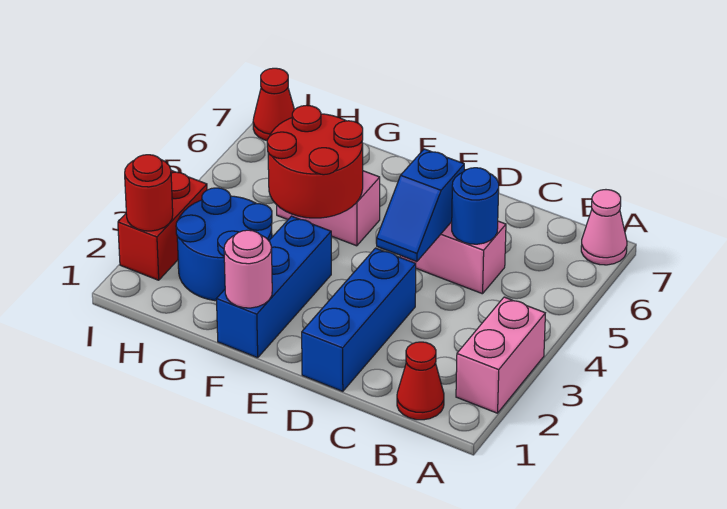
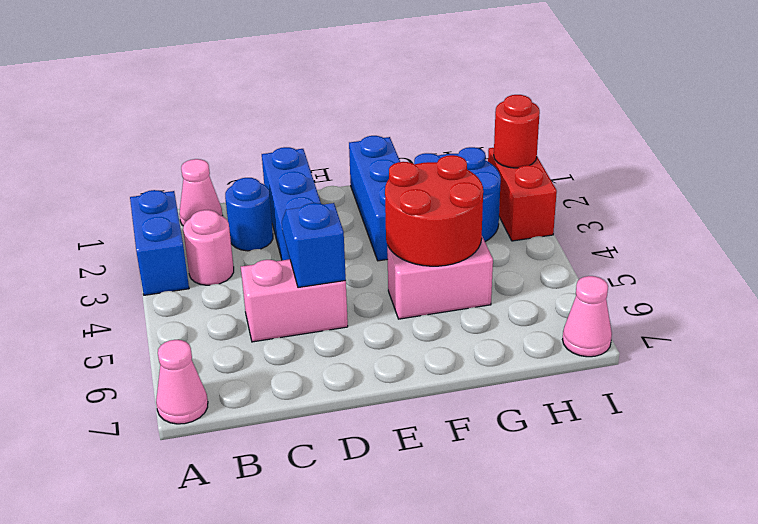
pink 1x2 brick [456,297,545,413] -> blue 1x2 brick [130,190,189,295]
red 1x1 cone [397,342,444,420] -> pink 1x1 cone [179,159,222,226]
blue 1x1 round brick [452,168,499,244] -> blue 1x1 round brick moved to [225,178,273,251]
pink 1x1 round brick [224,230,272,308] -> pink 1x1 round brick moved to [183,210,234,285]
red 1x1 cone [253,68,294,140] -> pink 1x1 cone [563,276,612,357]

